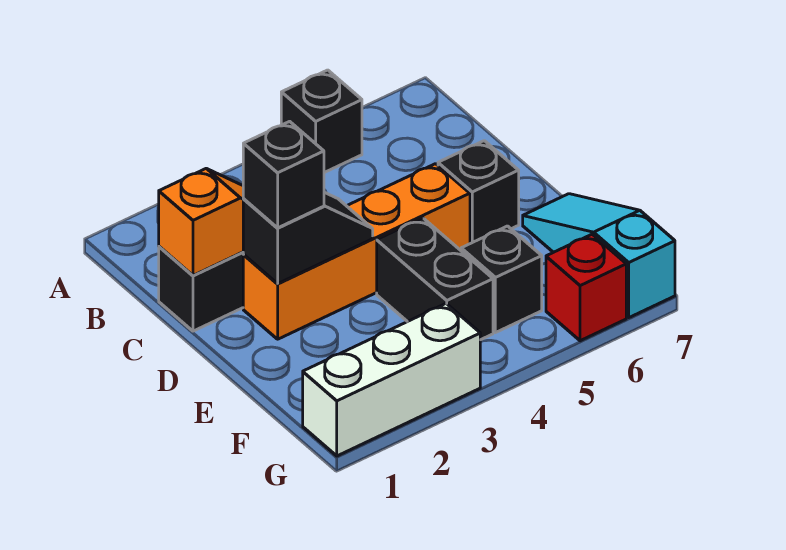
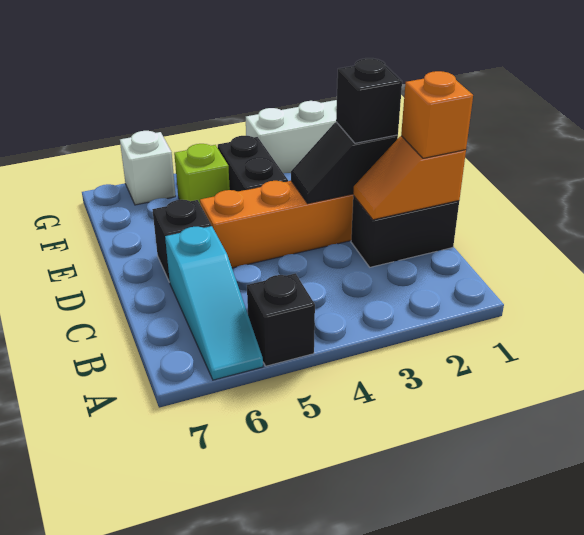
none -> orange 1x1 brick [401,71,473,158]
cyan 1x3 slope [523,194,675,317] -> cyan 1x3 slope moved to [165,226,263,380]
black 1x1 brick [461,226,542,333] -> lime 1x1 brick [174,144,230,203]
red 1x1 brick [546,234,626,341] -> white 1x1 brick [120,131,176,205]

